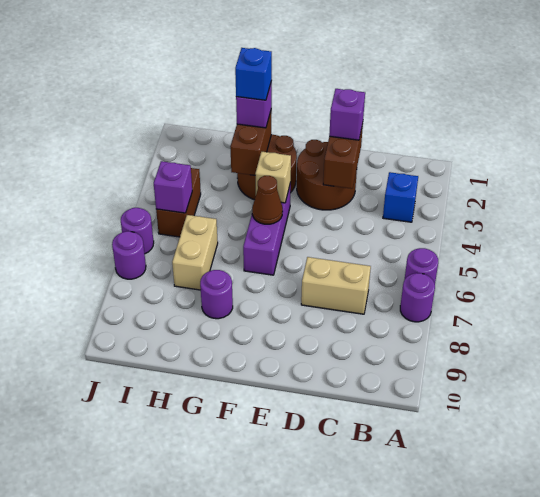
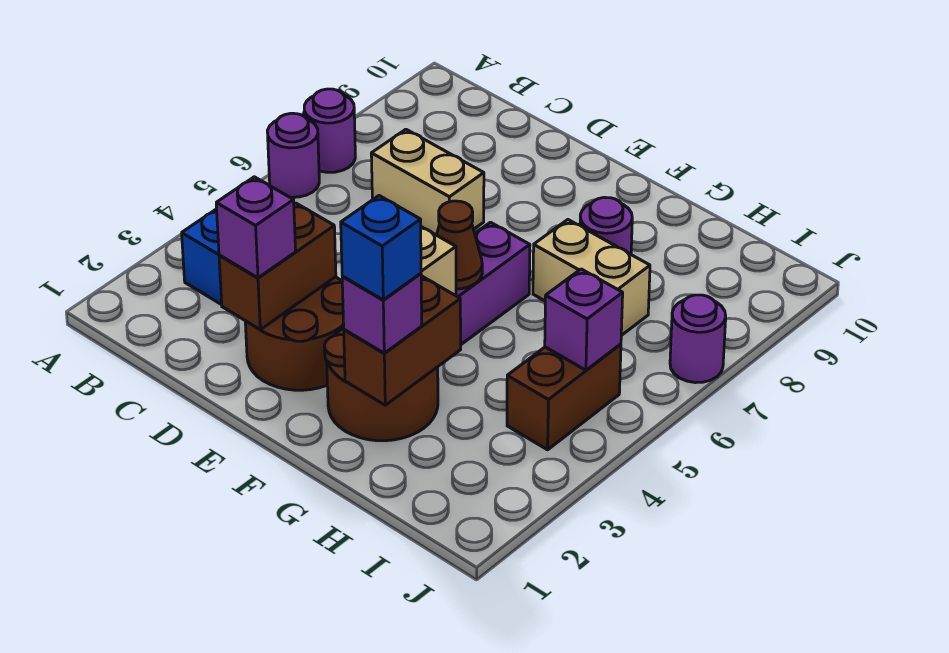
tan 1x2 brick [172,215,218,290] -> tan 1x2 brick turned to [533,220,650,336]
purple 1x1 round brick [121,208,154,254] -> none

